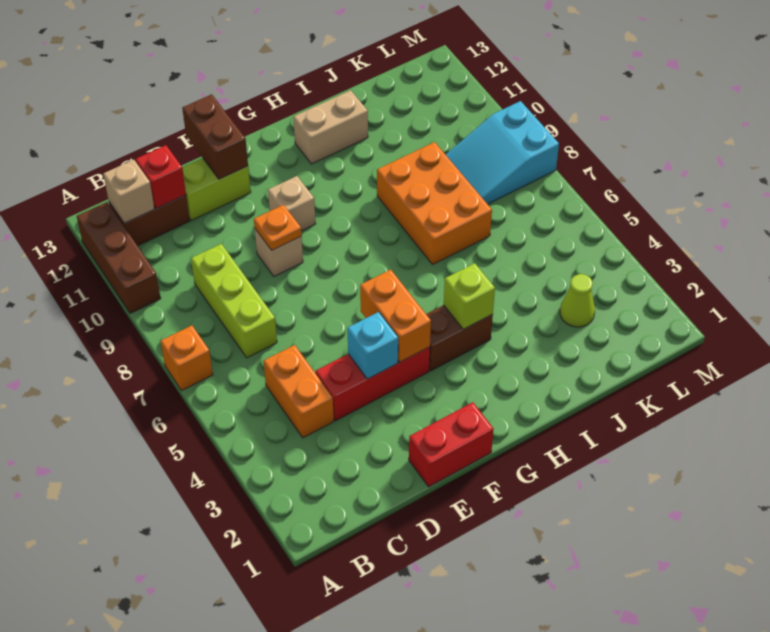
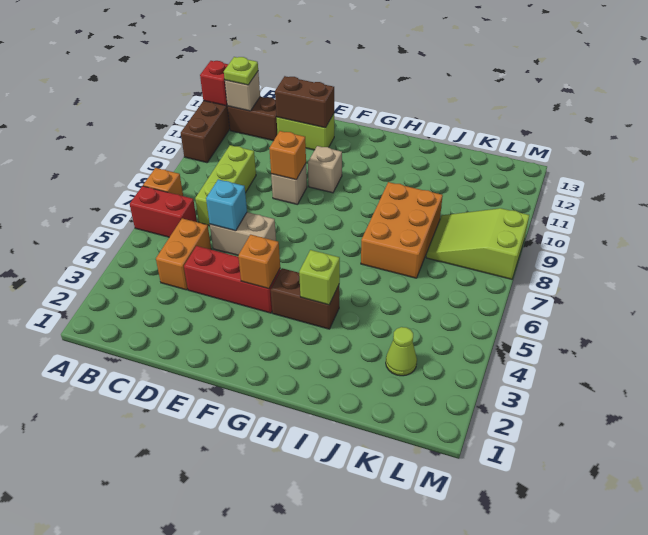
none -> lime 1x1 plate [224,57,258,85]
red 1x1 brick [136,145,186,208] -> red 1x1 brick moved to [200,61,228,106]
red 1x2 brick [409,402,493,487] -> red 1x2 brick moved to [130,186,197,237]
cyan 1x1 brick [347,312,398,379] -> cyan 1x1 brick moved to [206,179,247,231]
orange 1x1 plate [254,205,301,250] -> orange 1x1 brick [269,131,306,180]
brown 1x2 brick [182,94,248,179] -> brown 1x2 brick turned to [275,76,334,128]
orange 1x2 brick [360,270,431,362] -> orange 1x1 brick [238,235,280,289]
tan 1x2 brick [293,90,368,164] -> tan 1x2 brick moved to [210,212,276,255]
cyan 2x3 slope [445,101,559,204] -> lime 2x3 slope [426,208,529,279]

